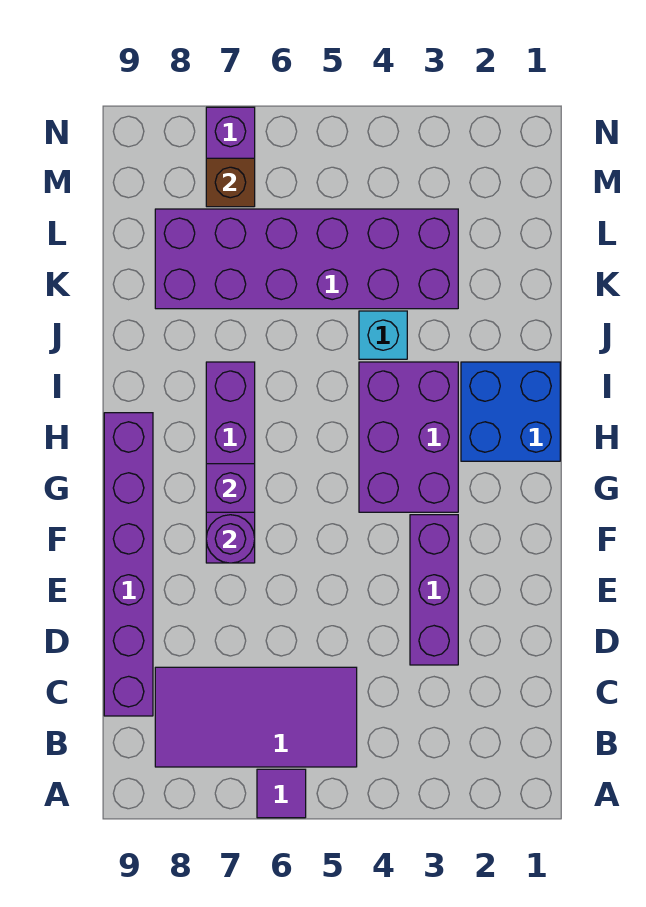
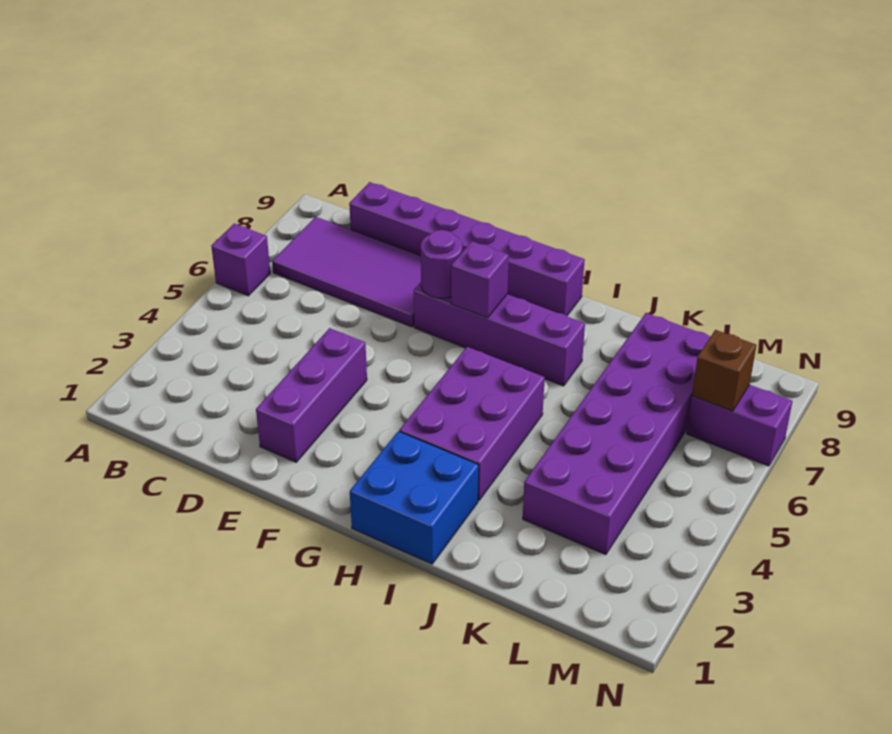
purple 1x1 tile [257,769,306,818] -> purple 1x1 brick [211,224,270,296]
purple 2x4 tile [155,667,357,767] -> purple 2x4 tile turned to [272,217,421,327]
purple 1x3 brick [410,515,458,665] -> purple 1x3 brick turned to [256,328,367,462]
purple 2x3 brick [359,362,458,512] -> purple 2x3 brick turned to [399,347,545,501]
cyan 1x1 brick [359,311,407,359] -> none

